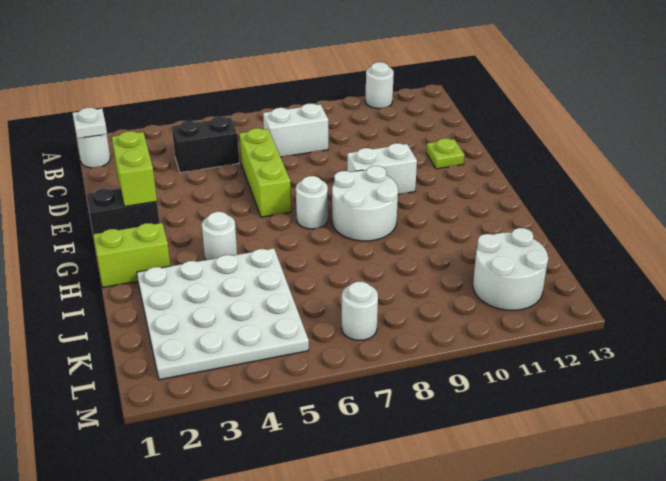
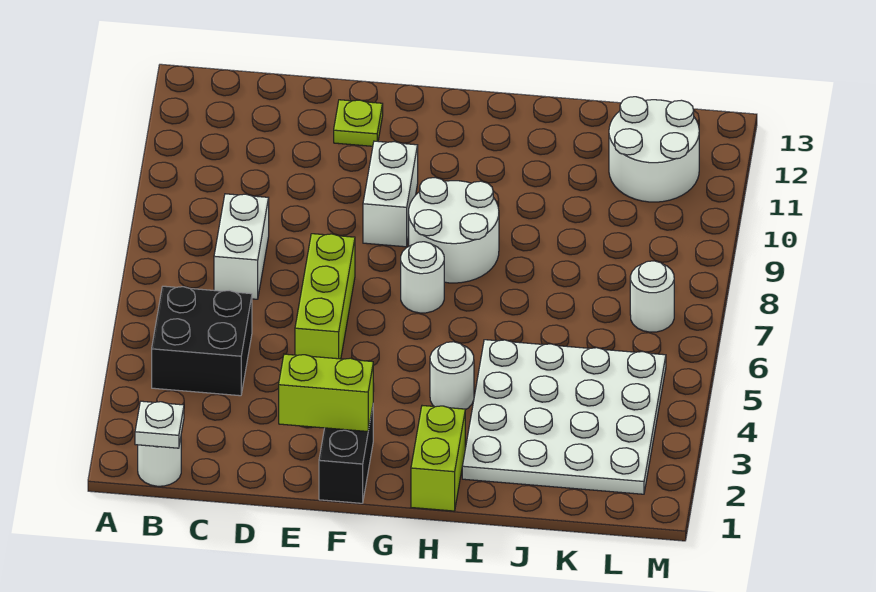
white 1x1 round brick [365,62,394,109] -> none
black 1x2 brick [172,117,239,173] -> black 2x2 brick [152,286,252,396]
lime 1x3 brick [239,128,291,217] -> lime 1x3 brick turned to [295,234,355,359]

